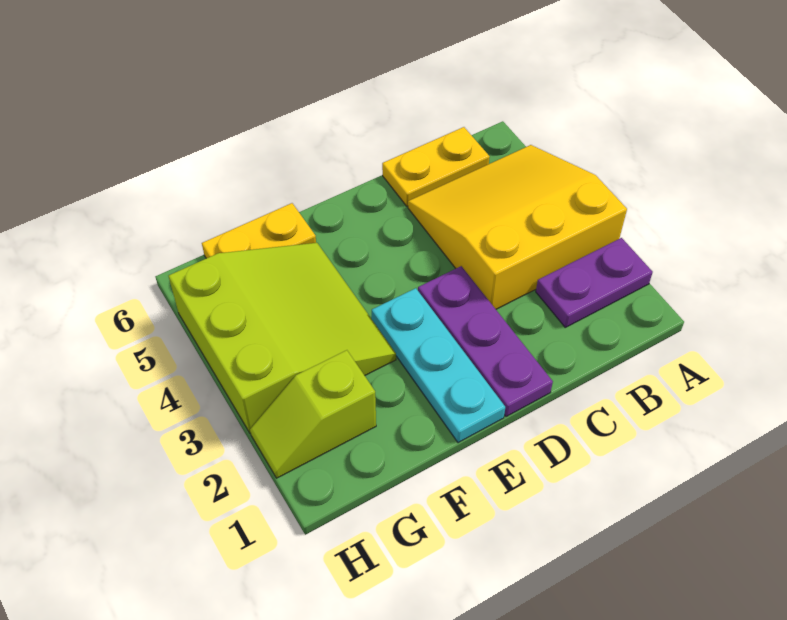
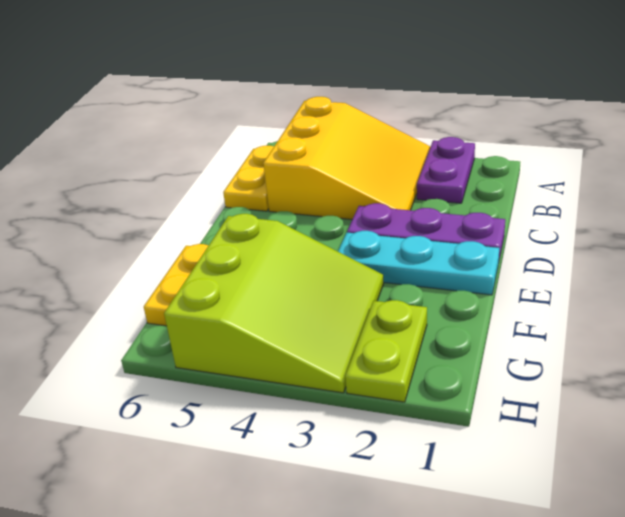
yellow 3x3 slope [408,145,627,309] -> yellow 3x3 slope turned to [263,97,430,219]
lime 3x3 slope [169,243,396,433] -> lime 3x3 slope turned to [164,214,384,393]
lime 1x2 slope [250,350,376,478] -> lime 1x2 plate [345,300,427,402]

